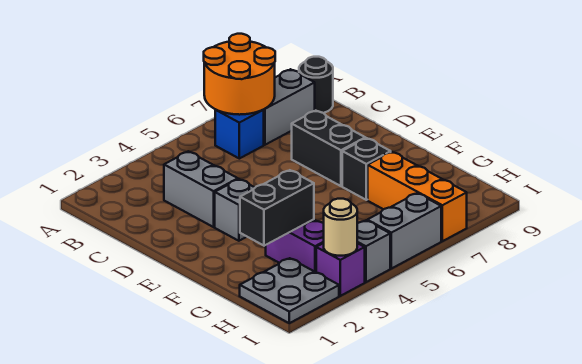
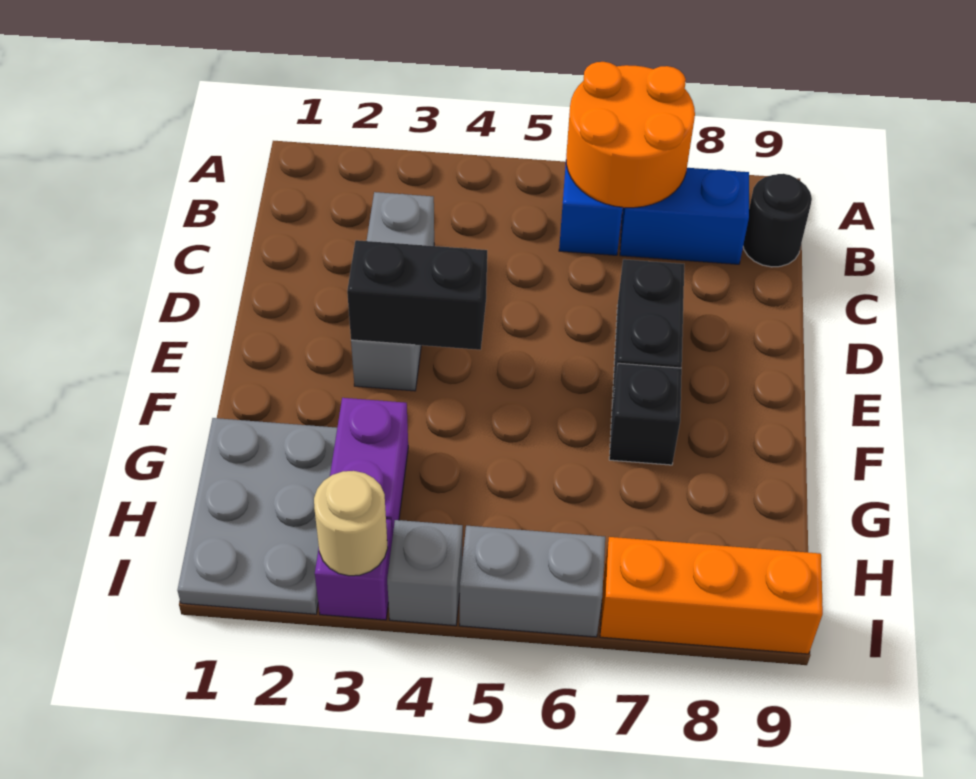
grey 1x2 brick [264,69,315,145] -> blue 1x2 brick [620,168,749,264]
black 1x2 brick [240,170,314,246] -> black 1x2 brick moved to [347,240,487,350]
orange 1x3 brick [368,152,467,241] -> orange 1x3 brick turned to [600,537,823,654]
grey 2x2 plate [240,258,339,323] -> grey 2x3 plate [178,418,337,614]

